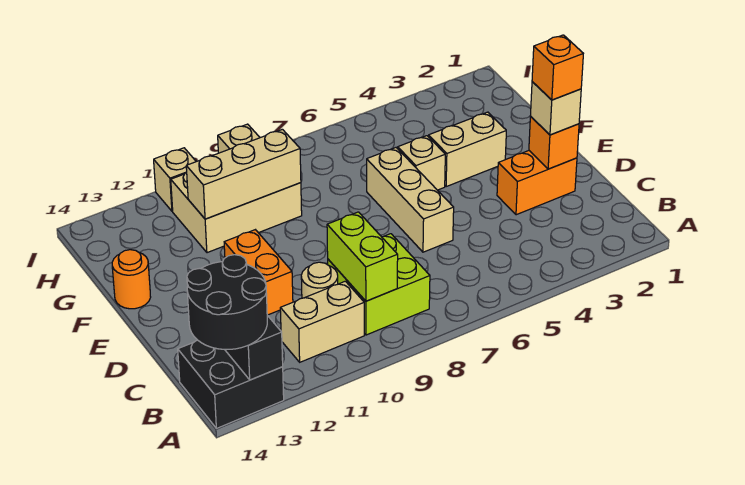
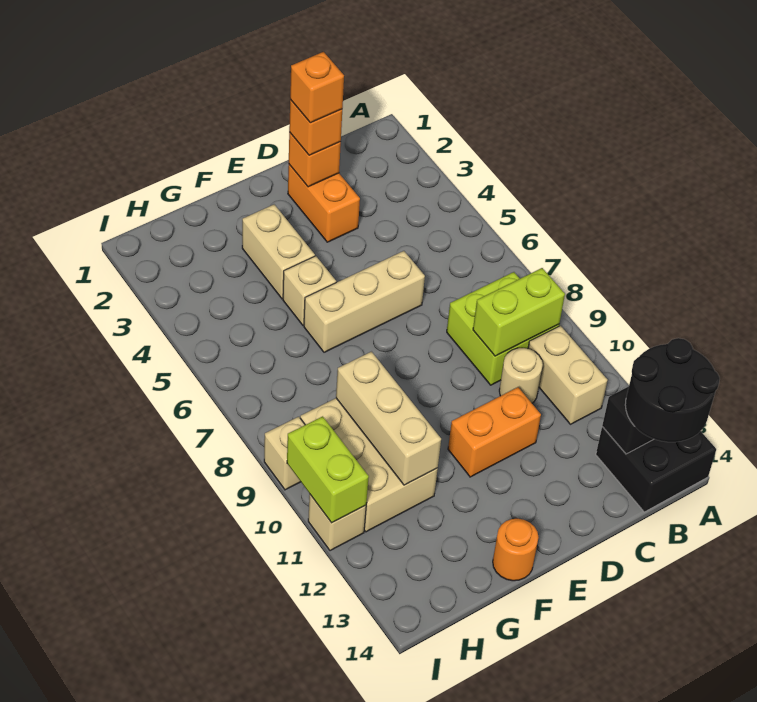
tan 1x1 brick [530,82,581,135] -> orange 1x1 brick [289,100,342,155]
none -> lime 1x2 brick [287,416,369,523]

